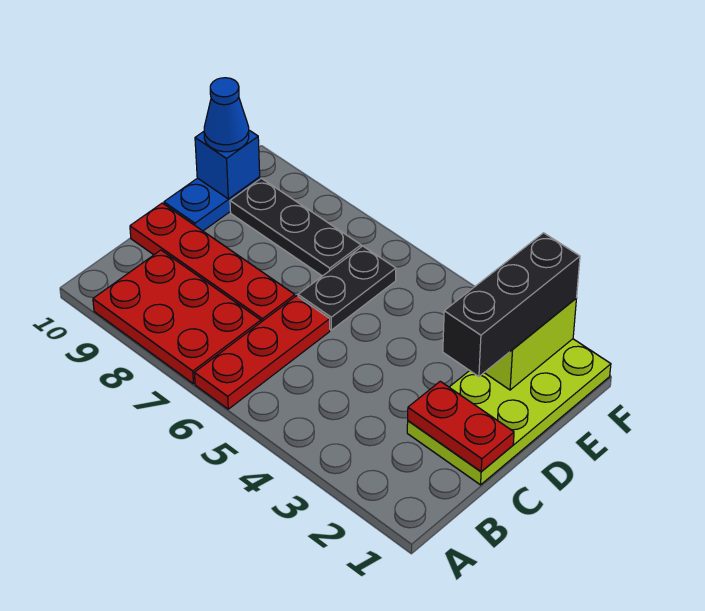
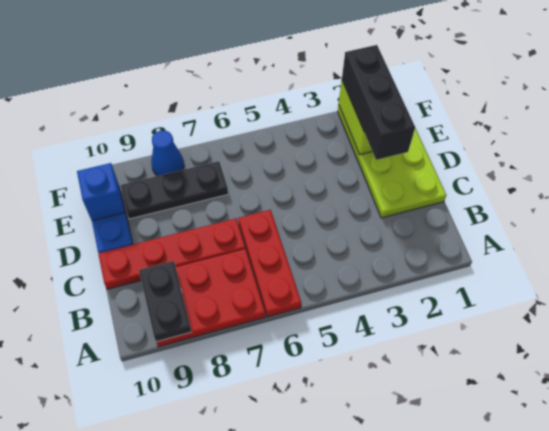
red 1x2 plate [408,381,514,472] -> none
black 1x2 plate [298,246,396,330] -> black 1x2 plate moved to [139,261,192,342]
blue 1x1 cone [204,78,249,152] -> blue 1x1 cone moved to [151,131,184,176]

